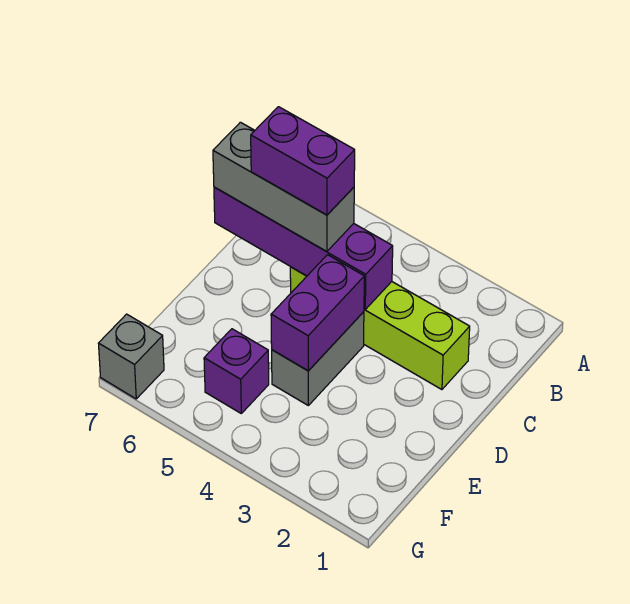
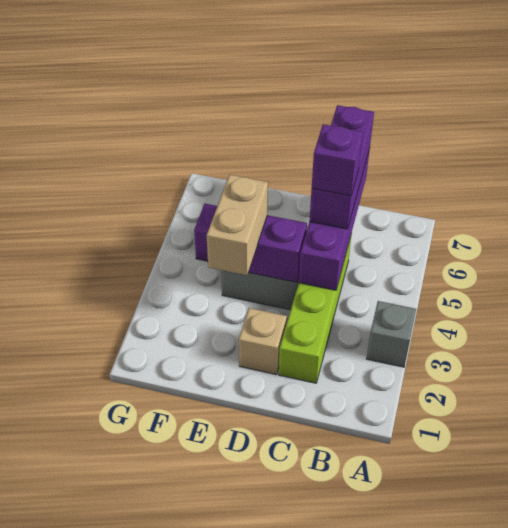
grey 1x3 brick [213,122,354,252] -> purple 1x3 brick [309,105,374,229]
purple 1x2 brick [251,107,355,215] -> purple 1x1 brick [312,125,363,196]
none -> tan 1x1 brick [239,308,287,375]
none -> tan 1x2 brick [207,175,268,275]
grey 1x1 brick [98,314,164,399] -> grey 1x1 brick moved to [367,301,416,367]

